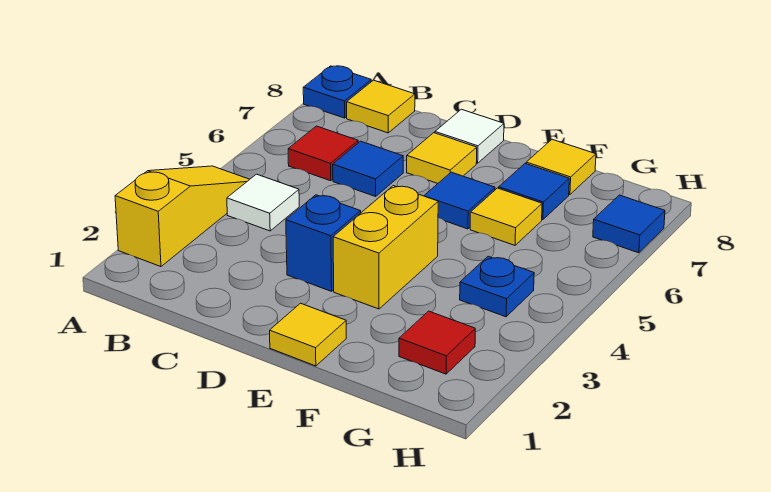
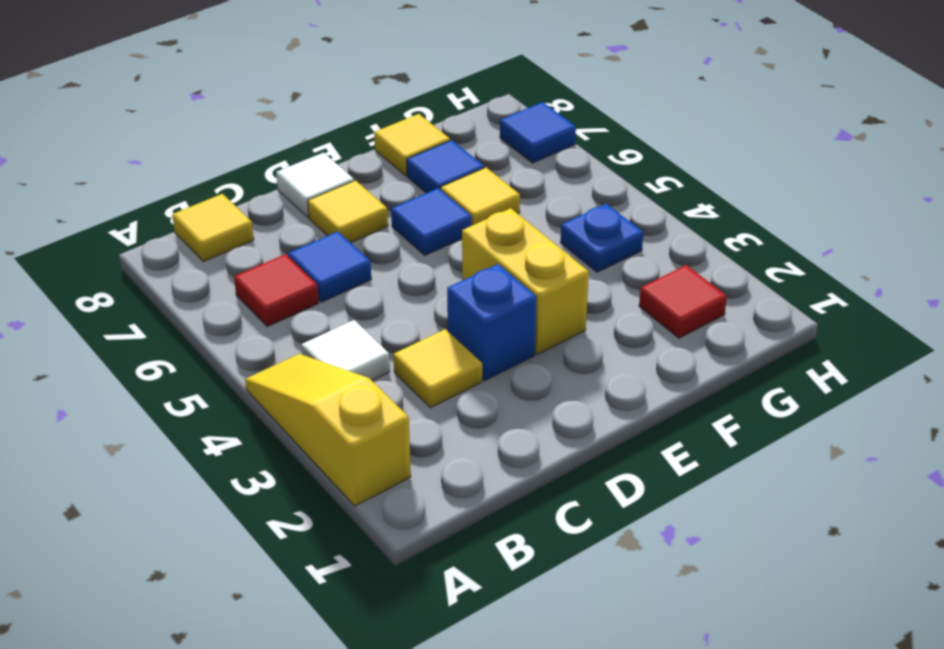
blue 1x1 plate [303,66,371,118] -> none
yellow 1x1 tile [270,303,346,366] -> yellow 1x1 tile moved to [394,329,482,408]

